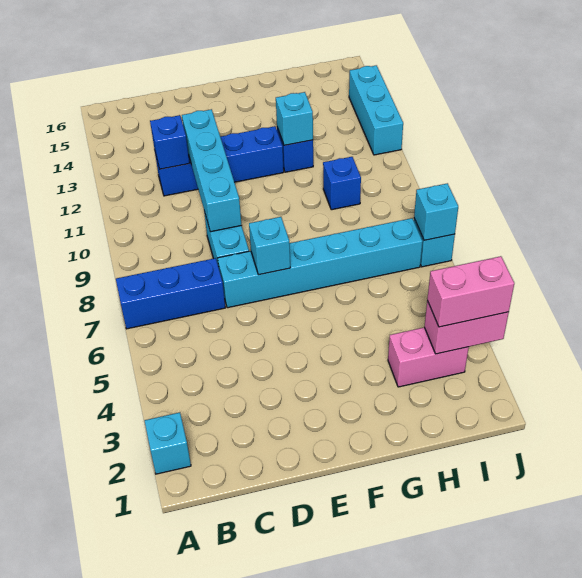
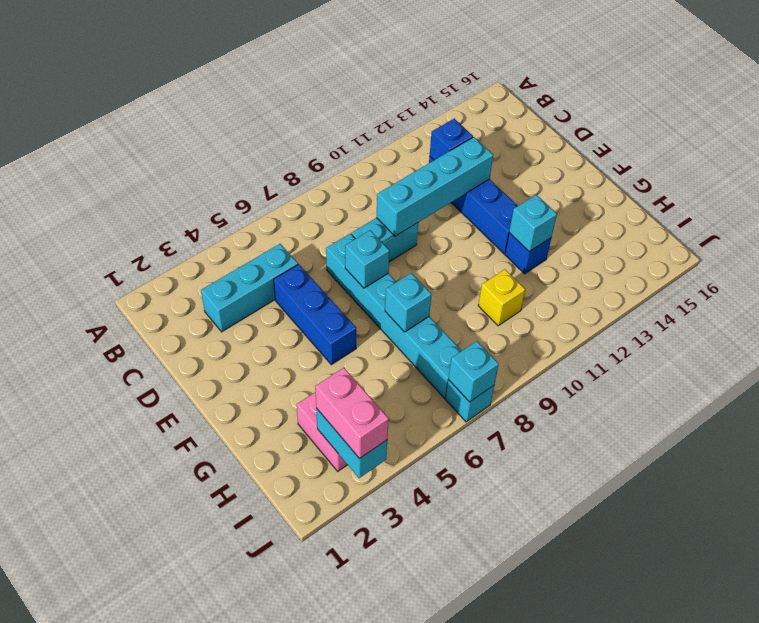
cyan 1x1 brick [145,412,191,474] -> cyan 1x1 brick moved to [385,273,432,332]
blue 1x3 brick [116,258,225,329] -> blue 1x3 brick moved to [274,264,356,365]
blue 1x1 brick [323,157,361,210] -> yellow 1x1 brick [478,270,525,326]
pink 1x2 brick [424,301,509,354] -> cyan 1x2 brick [316,408,387,478]
cyan 1x3 brick [349,65,403,155] -> cyan 1x3 brick moved to [201,244,298,332]

